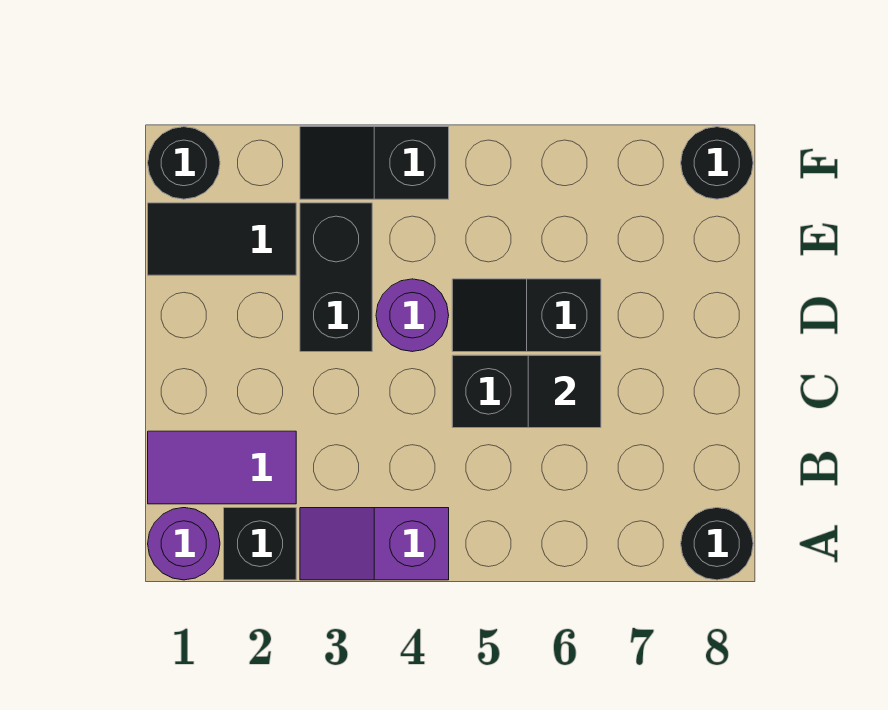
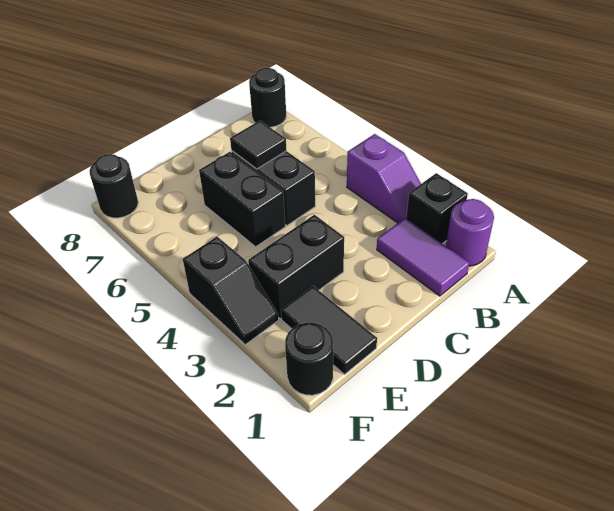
purple 1x1 round brick [376,279,449,352] -> none
black 1x2 slope [452,279,601,352] -> black 1x2 brick [199,152,285,247]

